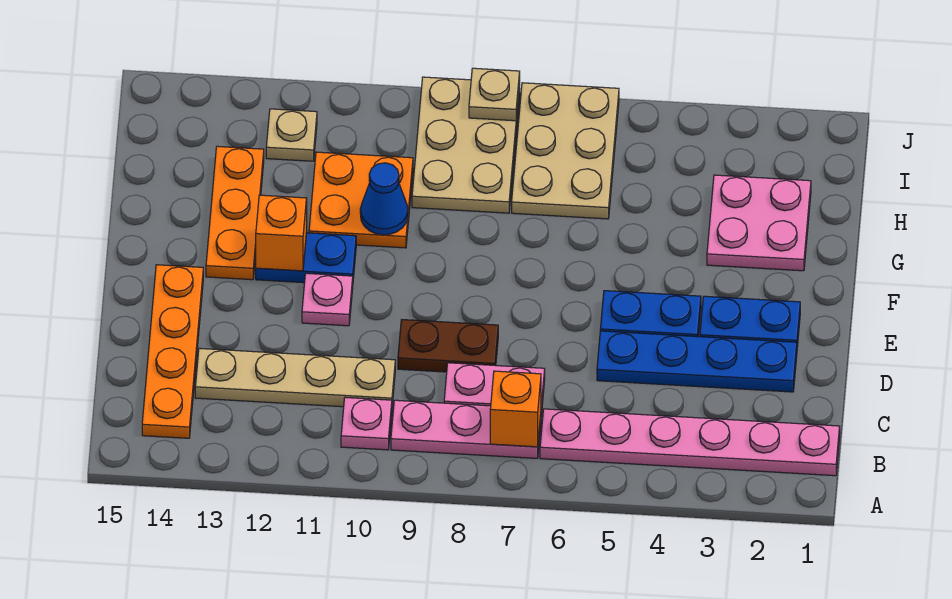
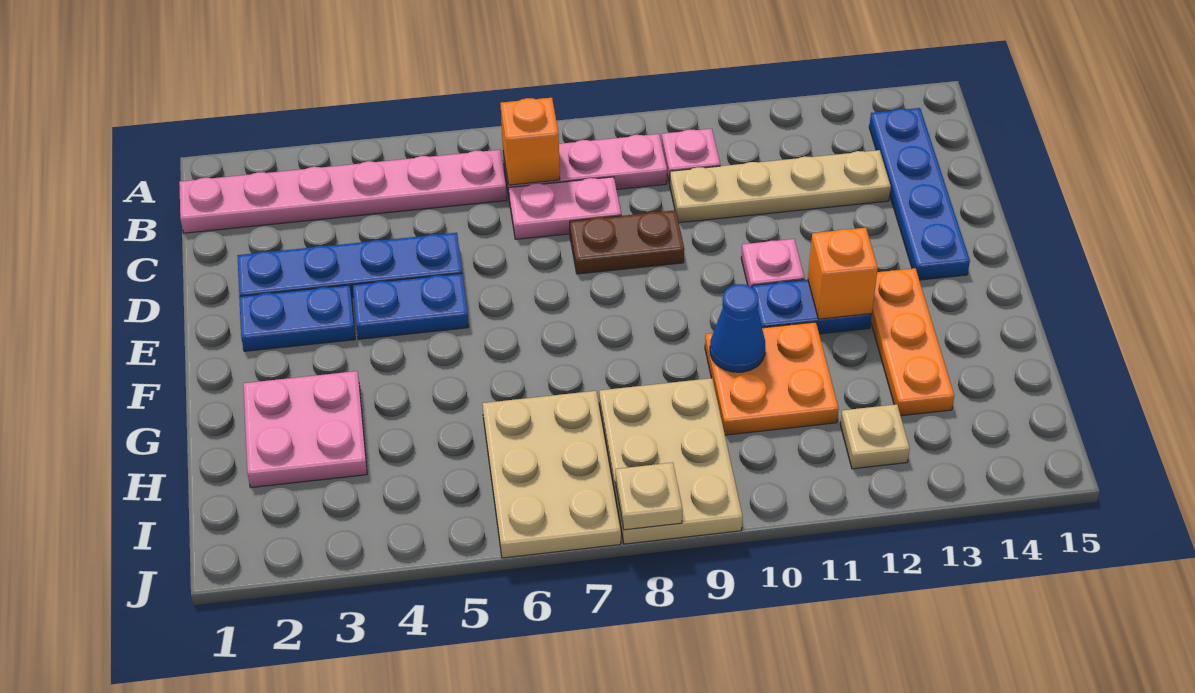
orange 1x4 plate [142,265,203,438] -> blue 1x4 plate [869,108,970,280]

